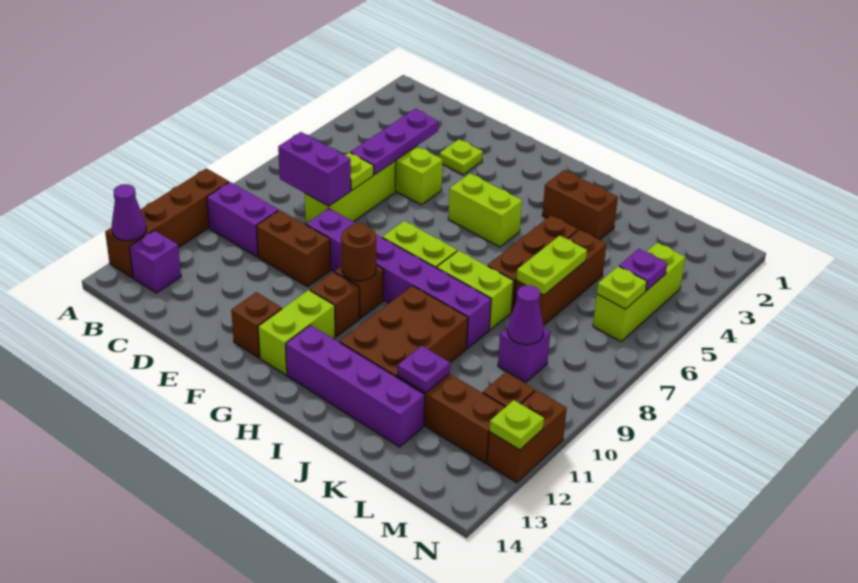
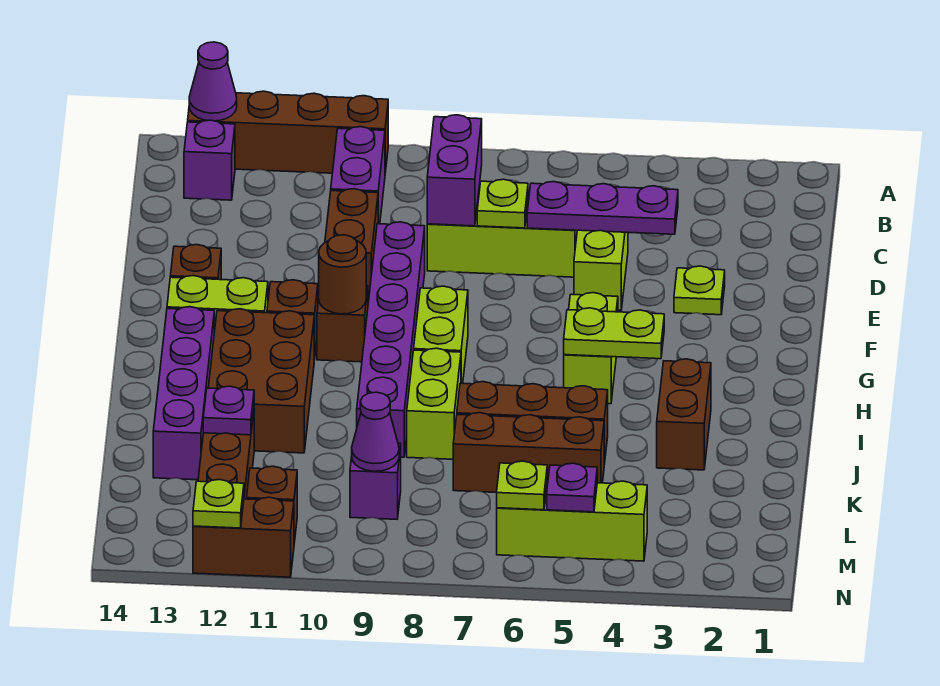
brown 2x3 brick [340,286,468,377] -> brown 2x3 brick turned to [208,309,314,453]
lime 1x2 plate [516,236,587,295] -> lime 1x2 plate moved to [564,308,664,359]

